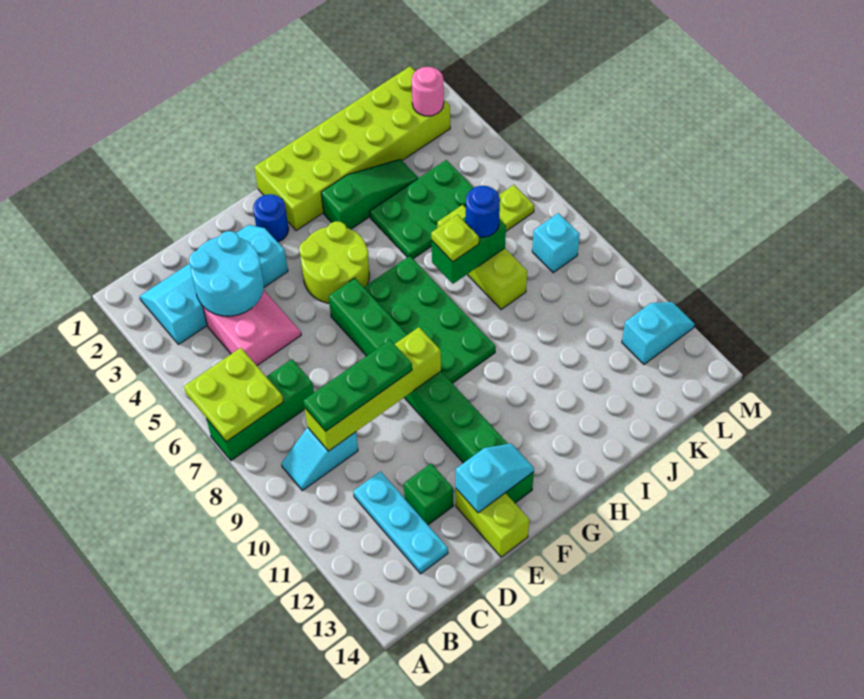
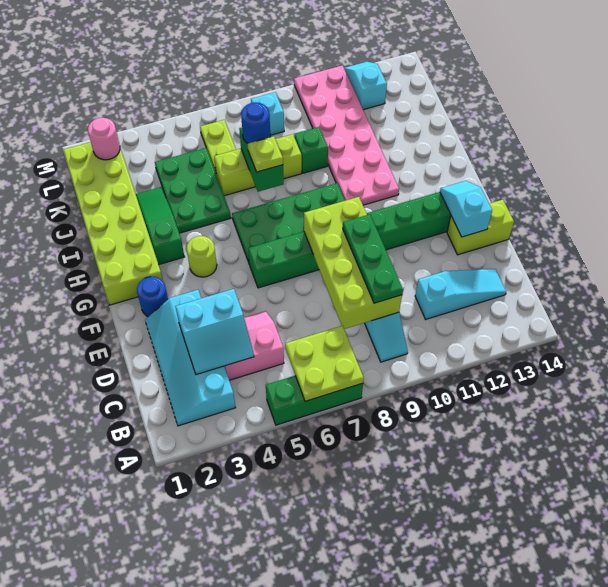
green 1x3 brick [206,359,314,461] -> green 1x3 brick turned to [266,376,363,425]
cyan 2x2 round brick [189,231,264,316] -> cyan 2x2 slope [175,289,254,375]
lime 1x4 brick [304,327,441,451] -> lime 2x4 brick [304,197,402,329]
cyan 1x3 plate [353,471,448,574] -> cyan 1x3 slope [415,269,506,319]
green 1x1 brick [404,464,453,525] -> green 1x1 brick moved to [294,127,328,173]
lime 2x2 round brick [299,221,369,303] -> lime 1x1 round brick [187,236,217,277]
none -> pink 2x6 plate [294,65,399,205]

